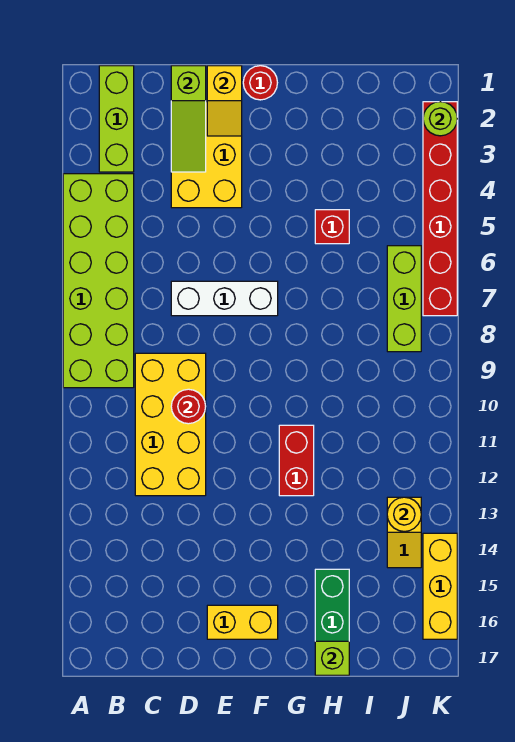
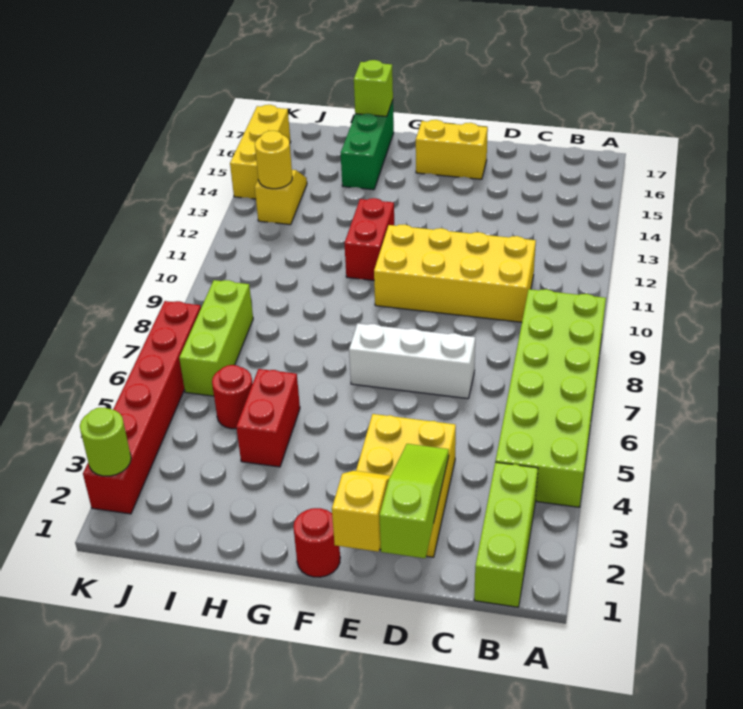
yellow 2x4 brick [135,353,206,496] -> yellow 2x4 brick turned to [374,224,536,322]
red 1x1 round brick [171,389,206,424] -> red 1x1 round brick moved to [212,365,253,429]
red 1x1 brick [315,210,349,244] -> red 1x2 brick [236,369,300,467]

